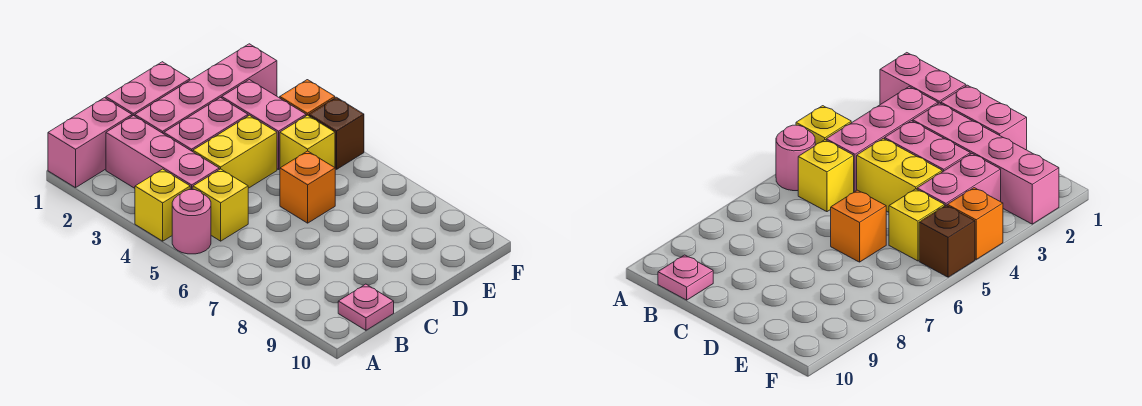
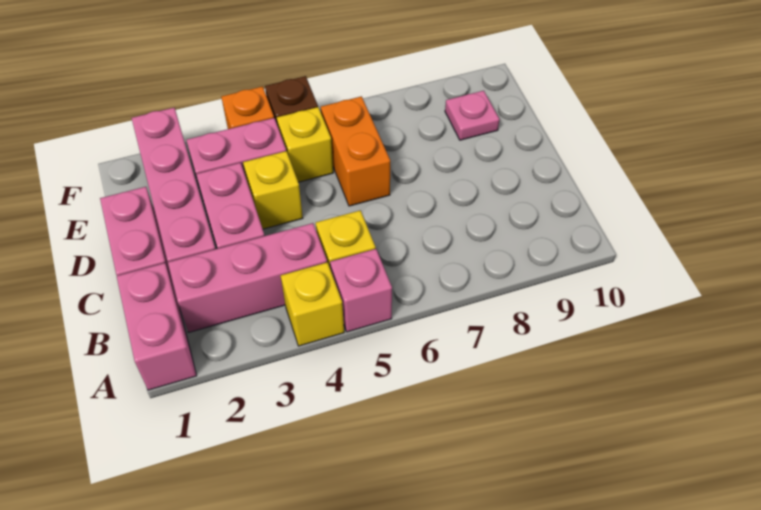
pink 1x1 round brick [172,190,211,254] -> pink 1x1 brick [330,249,392,332]
pink 1x1 plate [338,284,394,330] -> pink 1x1 plate moved to [445,91,500,140]
yellow 1x2 brick [193,115,277,188] -> yellow 1x1 brick [243,151,303,229]
orange 1x1 brick [280,151,335,223] -> orange 1x2 brick [321,96,390,206]

